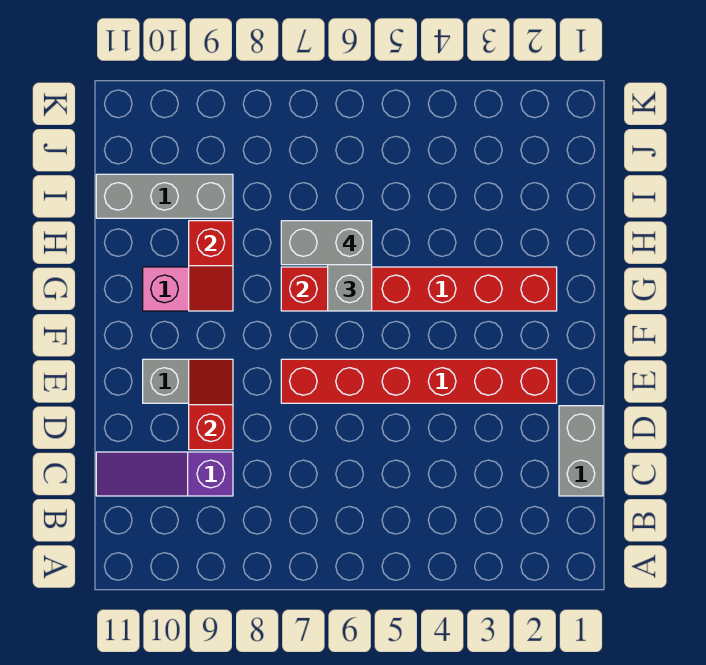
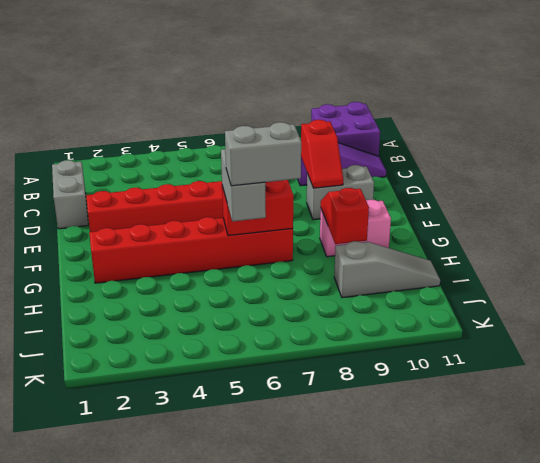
none -> purple 2x2 brick [311,102,380,156]
grey 1x3 brick [96,174,233,218] -> grey 1x3 slope [334,241,440,298]

